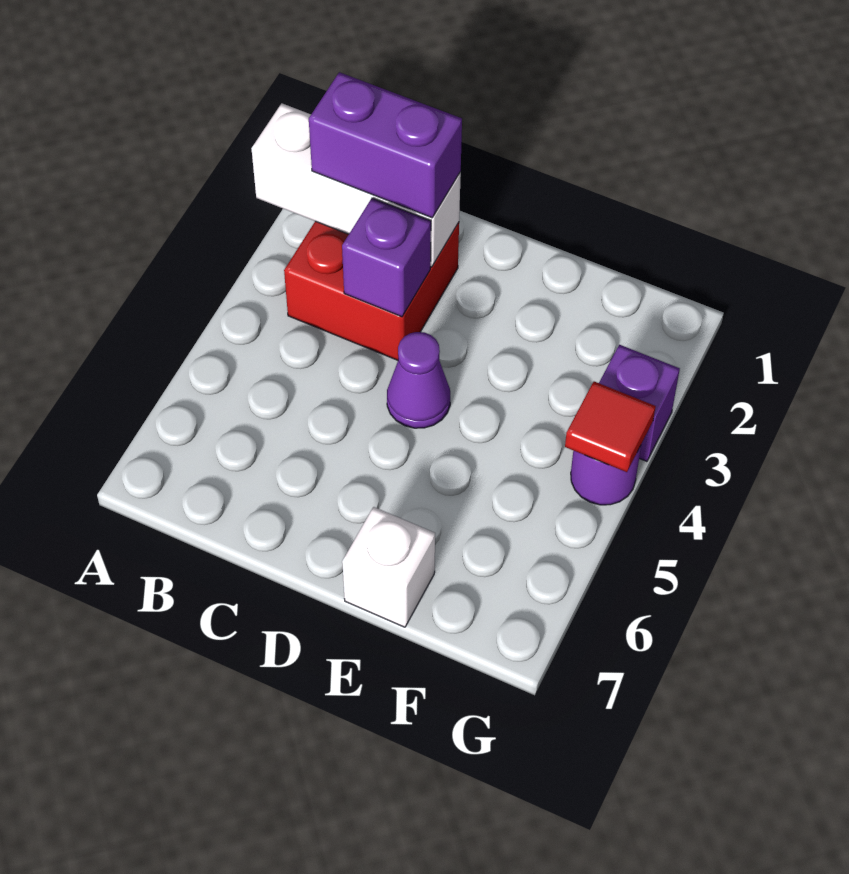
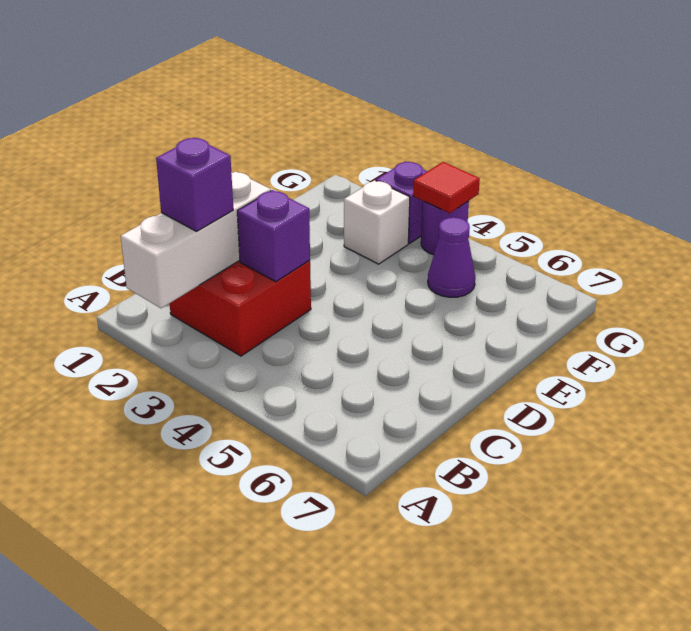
purple 1x2 brick [309,72,462,218] -> purple 1x1 brick [156,138,233,231]
purple 1x1 cone [387,332,450,428] -> purple 1x1 cone moved to [428,217,475,297]
white 1x1 brick [342,507,435,627] -> white 1x1 brick moved to [344,180,410,264]

